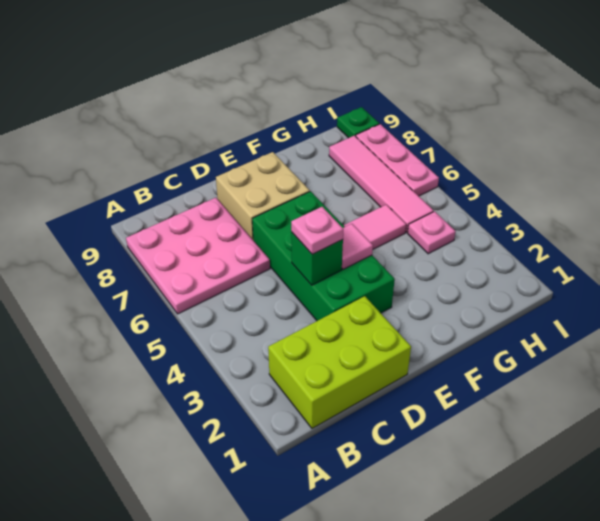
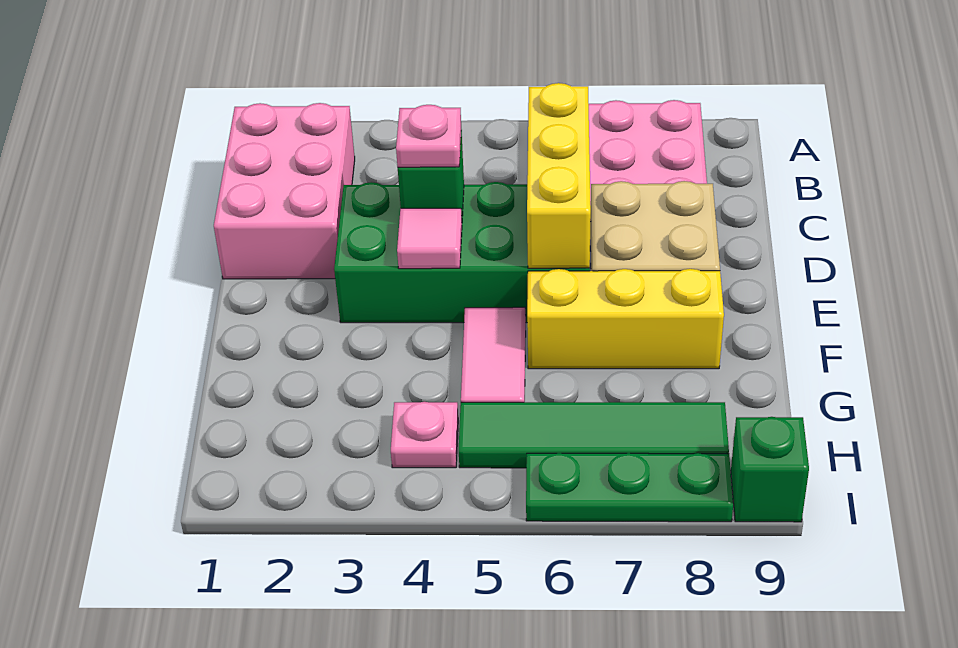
lime 2x3 brick [268,296,411,428] -> pink 2x3 brick [214,103,355,279]
none -> yellow 1x3 brick [527,83,591,268]
none -> yellow 1x3 brick [527,269,724,369]
pink 1x4 tile [329,136,434,232] -> green 1x4 tile [459,402,729,468]
pink 1x3 plate [356,124,439,196] -> green 1x3 plate [526,453,733,522]
green 1x1 plate [337,107,379,138] -> green 1x1 brick [731,417,809,522]

